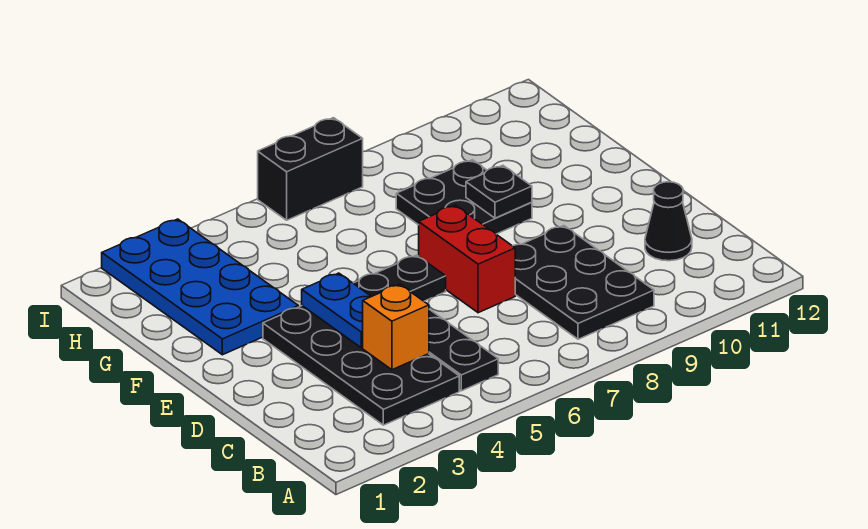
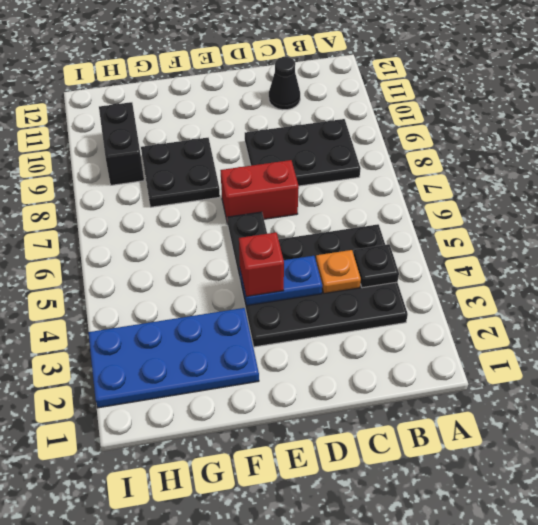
orange 1x1 brick [363,284,429,370] -> orange 1x1 plate [316,250,361,293]
none -> red 1x1 brick [239,232,284,297]
black 1x1 plate [466,165,532,218] -> black 1x1 plate moved to [353,244,399,288]
black 1x2 brick [258,118,363,220] -> black 1x2 brick moved to [99,102,144,185]

